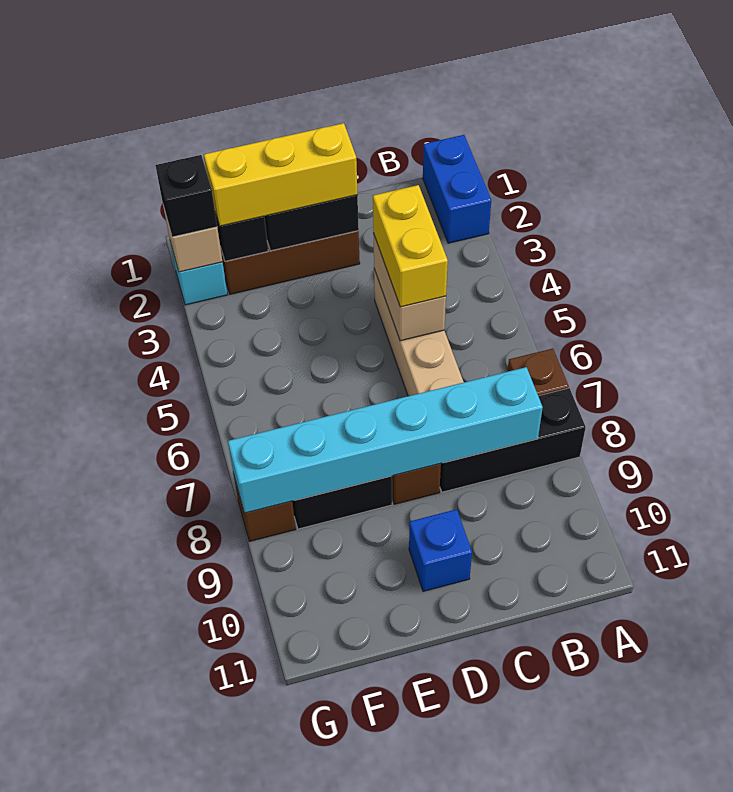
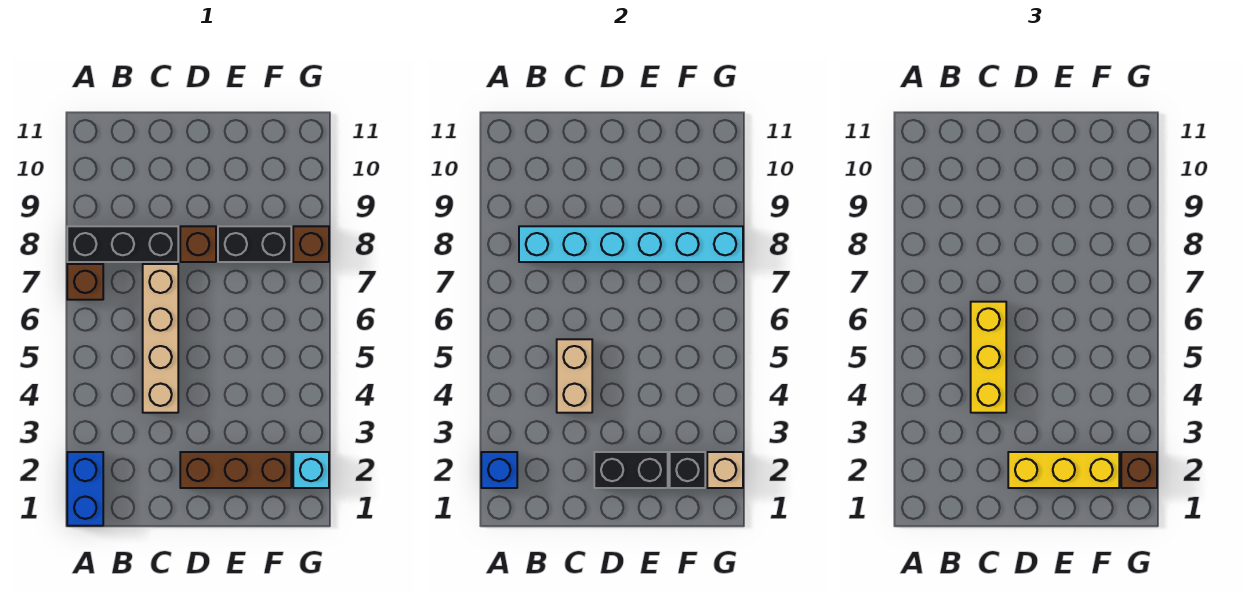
yellow 1x2 brick [373,185,448,307] -> yellow 1x3 brick [971,302,1006,413]
blue 1x1 brick [409,509,472,591] -> blue 1x1 brick moved to [481,452,517,488]
black 1x1 brick [155,155,217,237] -> brown 1x1 brick [1121,452,1157,488]

